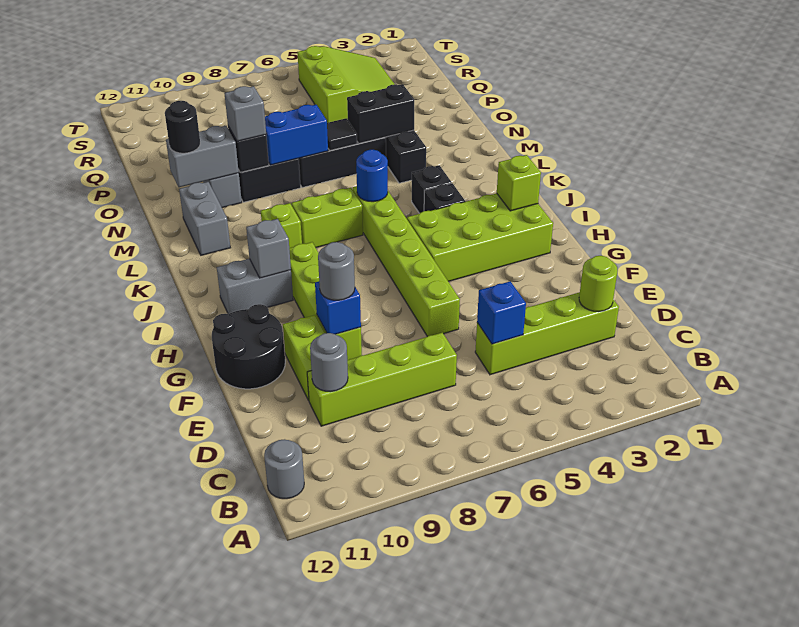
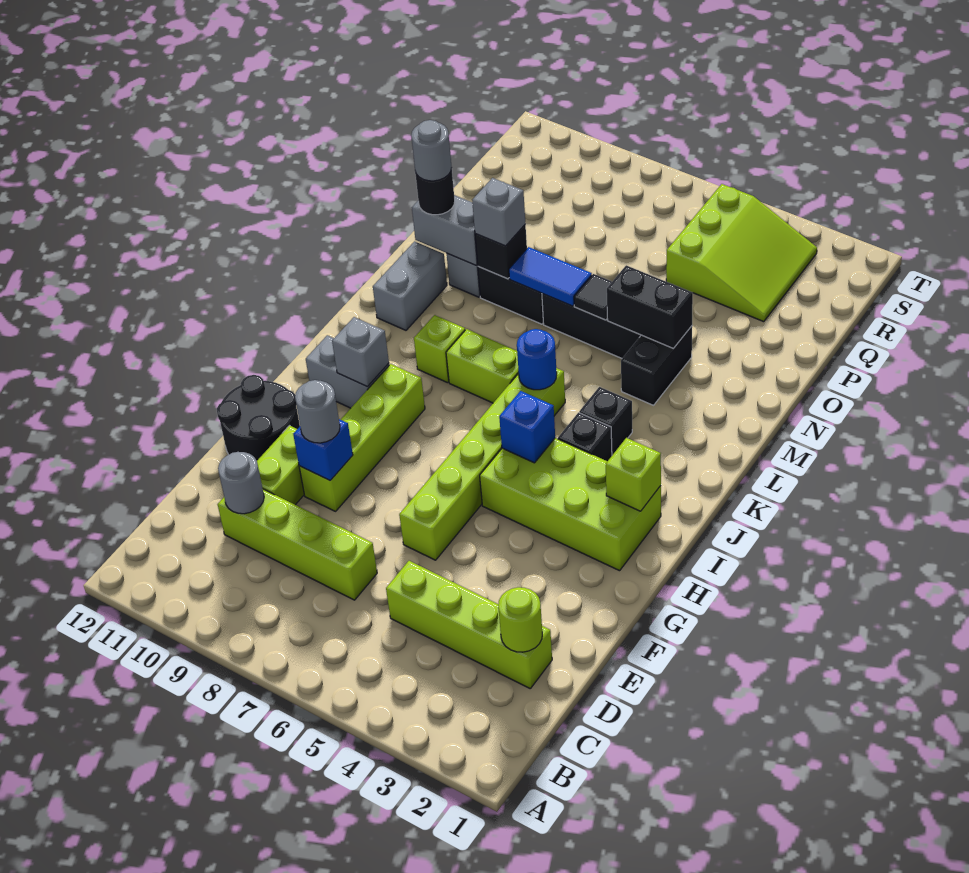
grey 1x1 round brick [264,439,304,499] -> grey 1x1 round brick moved to [411,120,452,181]
blue 1x1 brick [477,281,526,344] -> blue 1x1 brick moved to [499,391,555,463]
blue 1x2 brick [265,105,328,165] -> blue 1x2 tile [509,247,592,306]

